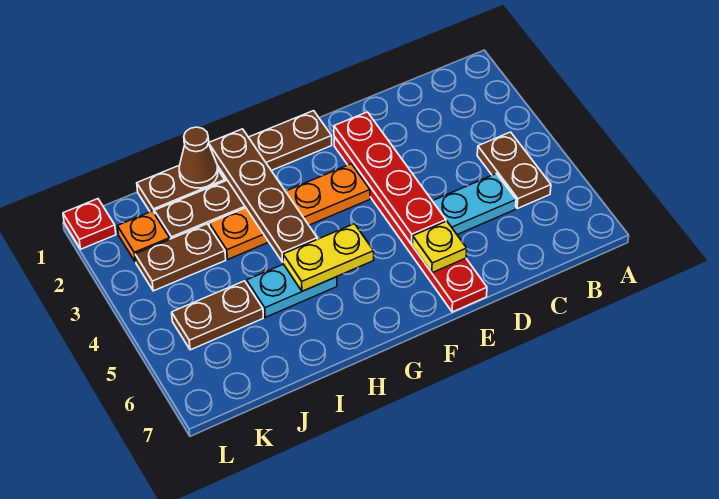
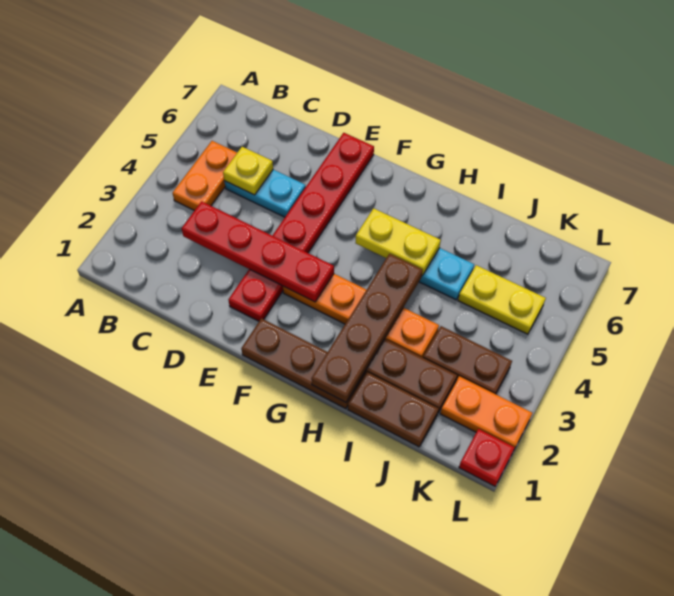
brown 1x2 plate [477,132,551,208] -> orange 1x2 plate [173,141,237,211]
red 1x4 plate [334,112,446,244] -> red 1x4 plate turned to [182,201,334,302]
yellow 1x1 plate [412,221,467,273] -> yellow 1x1 plate moved to [223,147,273,195]
brown 1x1 cone [179,127,218,188] -> none
brown 1x2 plate [172,281,263,350] -> yellow 1x2 plate [458,265,546,334]
orange 1x1 plate [117,211,170,262] -> orange 1x2 plate [440,376,532,449]

